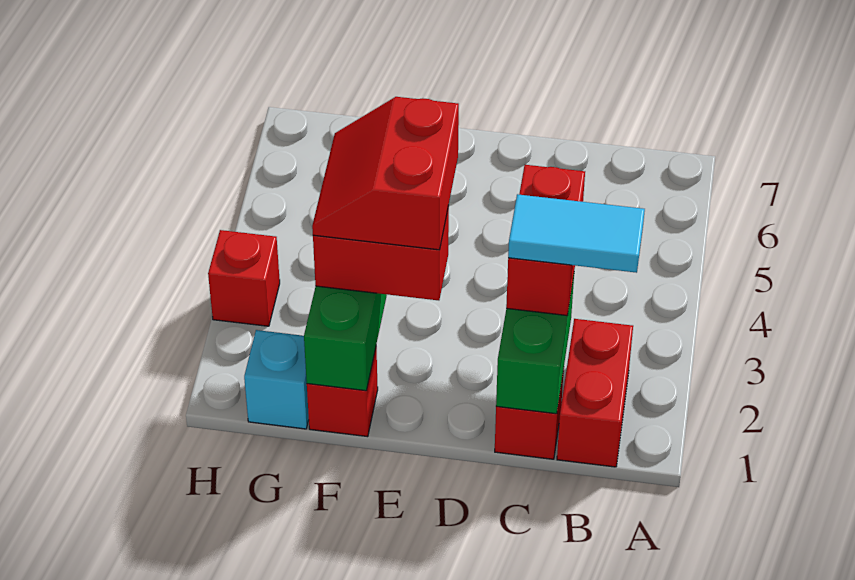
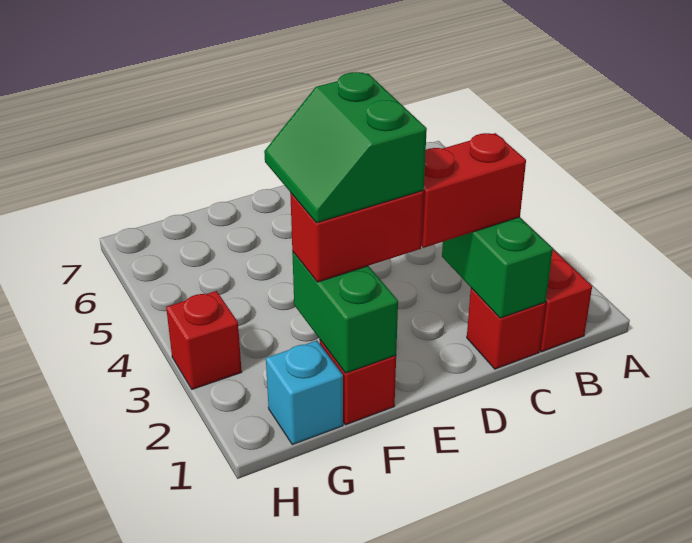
cyan 1x2 tile [508,194,645,273] -> none
red 1x2 brick [506,165,585,316] -> red 1x2 brick turned to [421,133,526,248]
red 2x2 slope [312,97,459,250] -> green 2x2 slope [264,72,427,223]

